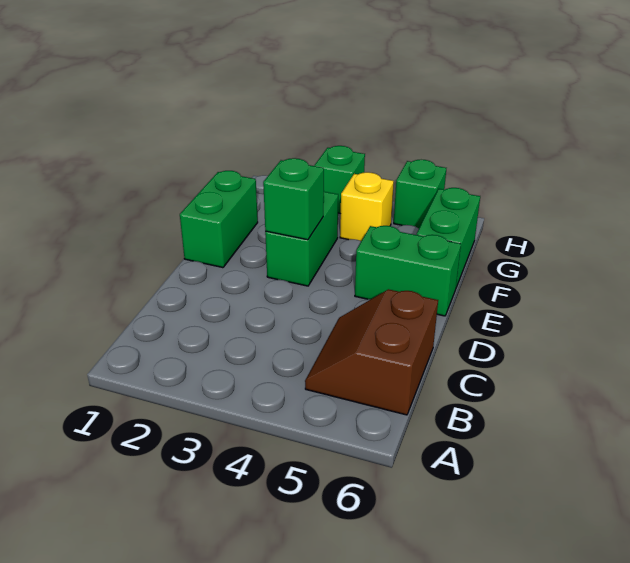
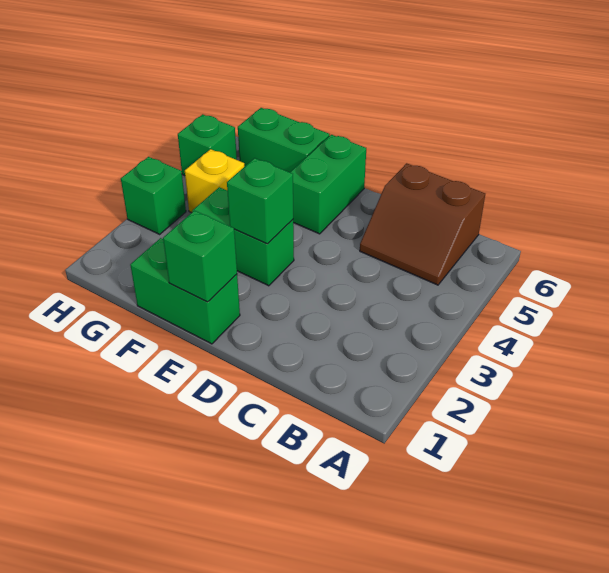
none -> green 1x1 brick [163,211,237,302]

